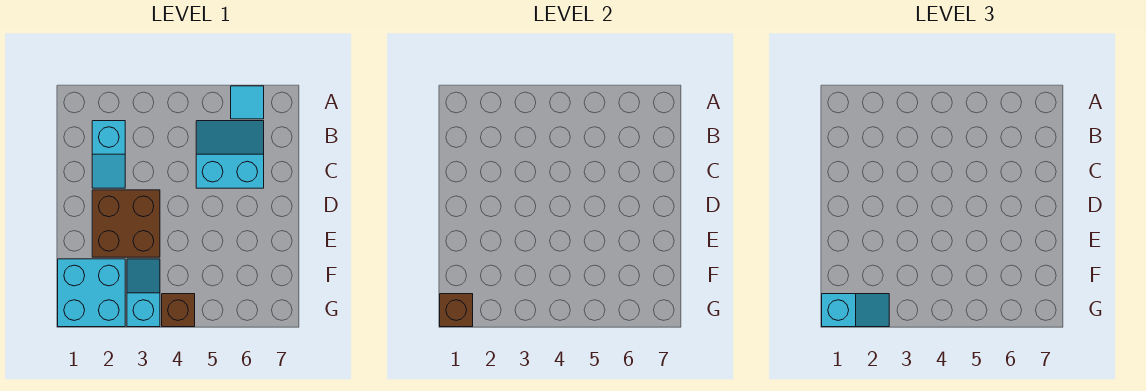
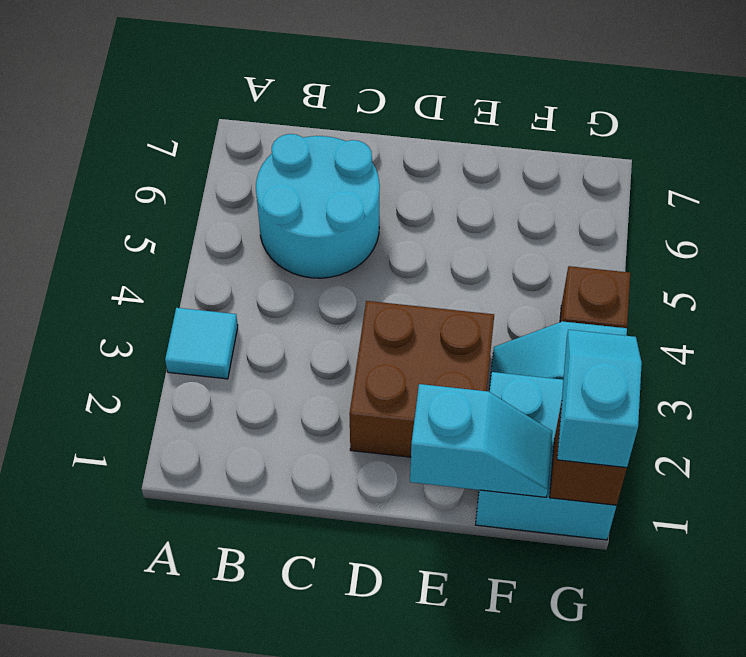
cyan 1x1 tile [231,86,264,119] -> cyan 1x1 tile moved to [165,308,238,379]
cyan 1x2 slope [92,121,125,188] -> cyan 1x2 slope moved to [410,384,552,497]
cyan 2x2 slope [196,121,264,188] -> cyan 2x2 round brick [256,134,380,278]

